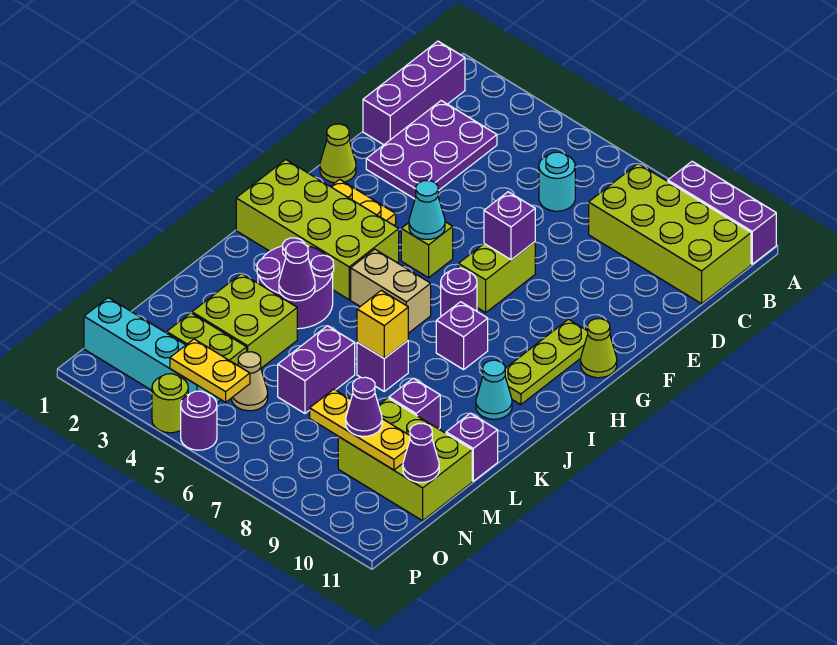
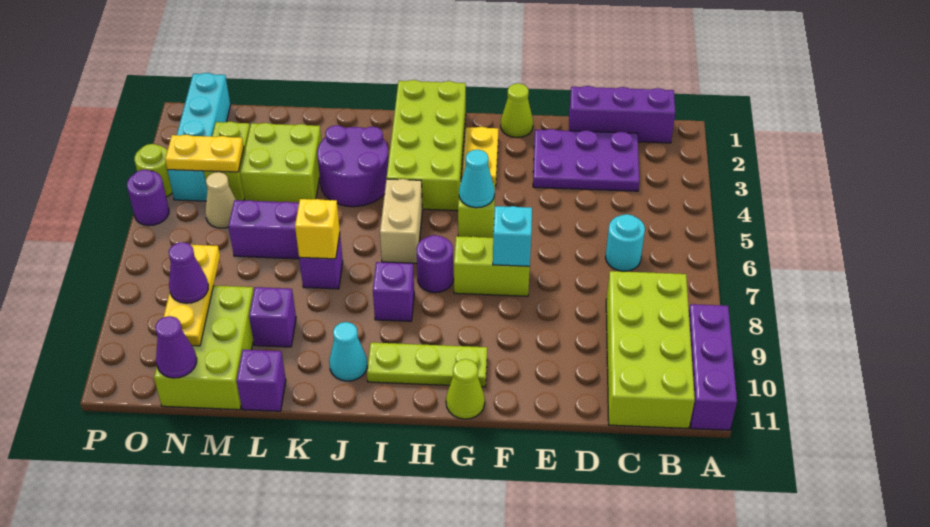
purple 1x1 brick [484,192,535,260] -> cyan 1x1 brick [493,206,532,266]
purple 1x1 cone [279,242,315,301] -> none
yellow 1x2 plate [170,339,250,402] -> yellow 1x2 plate turned to [165,135,244,172]

